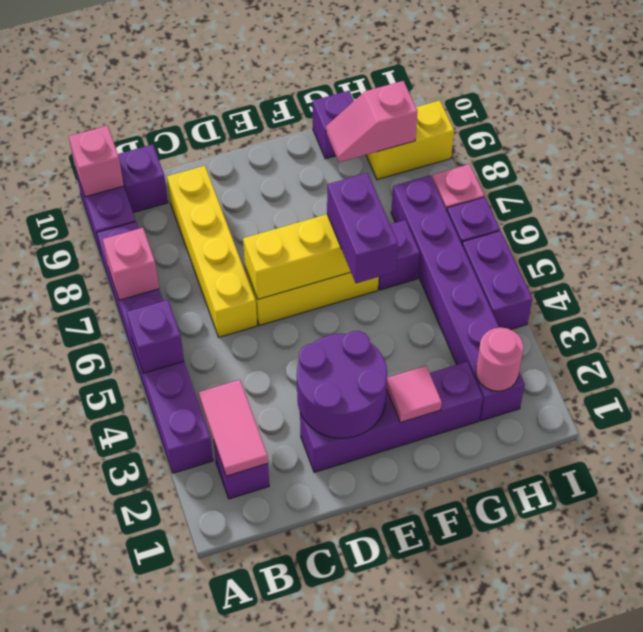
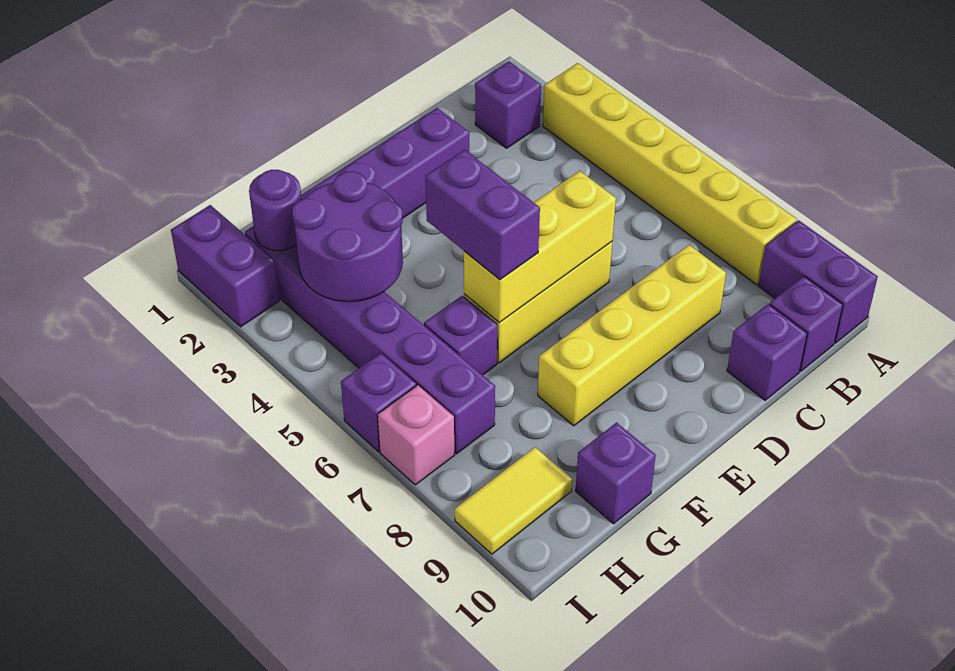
purple 1x6 brick [97,222,213,473] -> yellow 1x6 brick [543,63,797,285]
purple 1x1 brick [127,300,184,373] -> purple 1x1 brick moved to [727,304,807,400]
pink 1x1 brick [103,228,159,300] -> none
pink 1x1 brick [69,126,124,197] -> none
pink 1x2 tile [199,380,268,476] -> none
yellow 1x4 brick [167,166,257,337] -> yellow 1x4 brick turned to [538,245,726,426]
purple 2x2 round brick [297,331,387,438] -> purple 2x2 round brick moved to [292,171,403,302]
pink 1x1 tile [386,366,442,422] -> none
pink 1x2 slope [326,81,418,162] -> none
pink 1x1 round brick [476,327,524,391] -> purple 1x1 round brick [249,170,302,251]
yellow 1x2 brick [366,101,454,180] -> yellow 1x2 tile [455,447,572,554]
purple 1x2 brick [462,231,532,330] -> purple 1x2 brick moved to [171,205,279,327]

